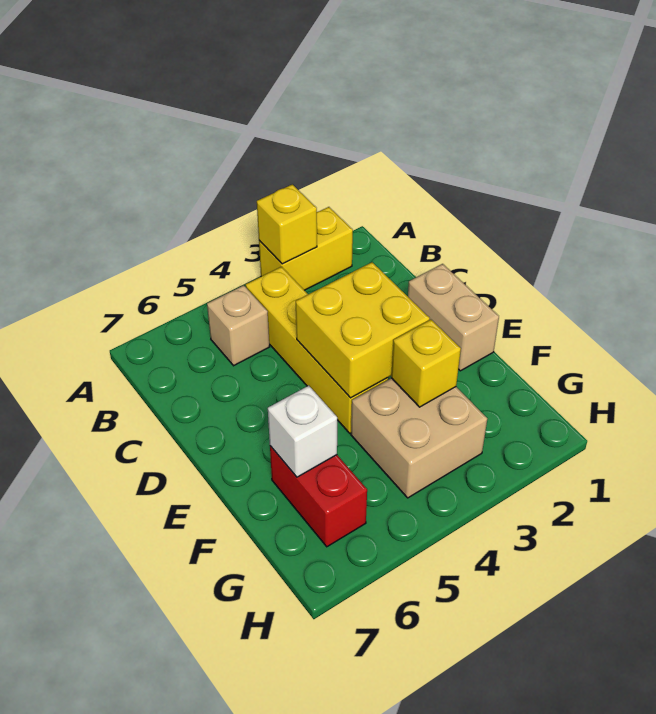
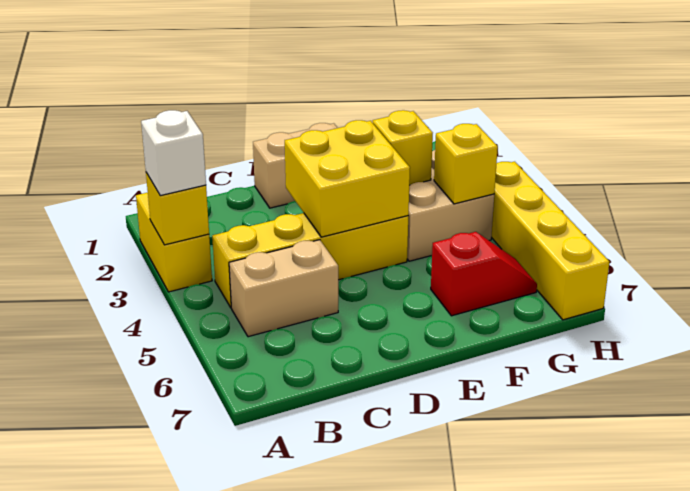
tan 1x1 brick [207,285,269,366] -> tan 1x2 brick [229,240,338,337]
red 1x2 brick [270,446,367,547] -> red 1x2 slope [431,232,537,316]
white 1x1 brick [268,386,337,477] -> white 1x1 brick moved to [141,110,206,196]
none -> yellow 1x1 brick [434,124,498,204]
none -> yellow 1x4 brick [491,162,609,320]

